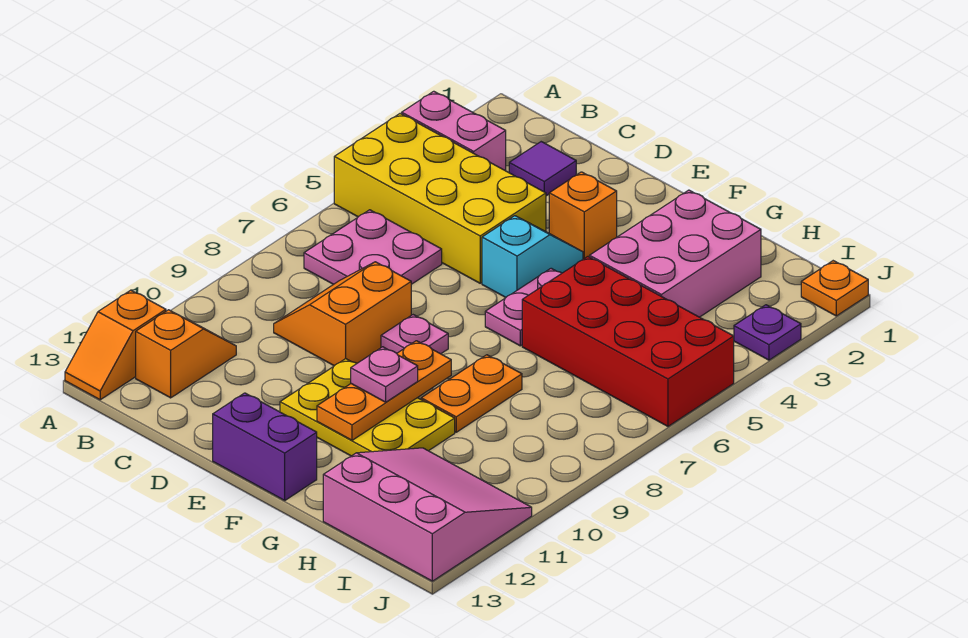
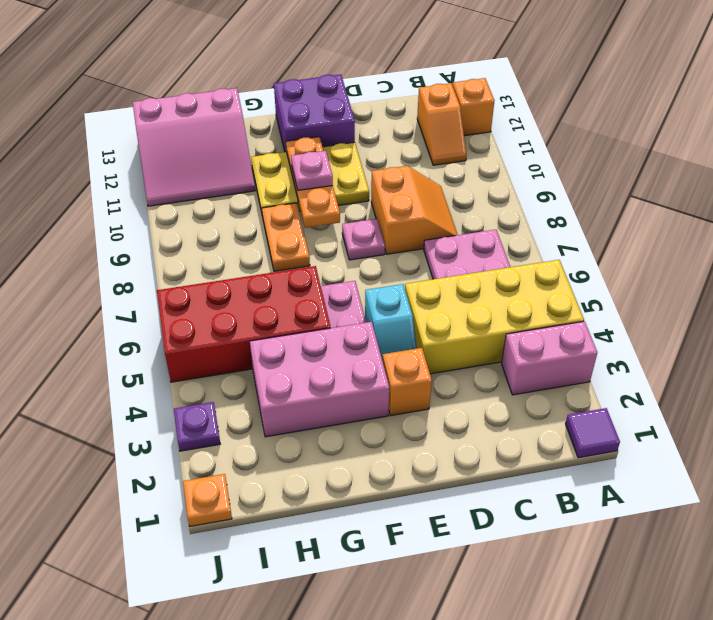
purple 1x1 tile [509,142,576,196] -> purple 1x1 tile moved to [566,408,620,458]
purple 1x2 brick [213,393,317,500] -> purple 2x2 brick [274,74,355,152]
pink 2x3 brick [590,190,761,317] -> pink 2x3 brick turned to [250,322,389,437]

